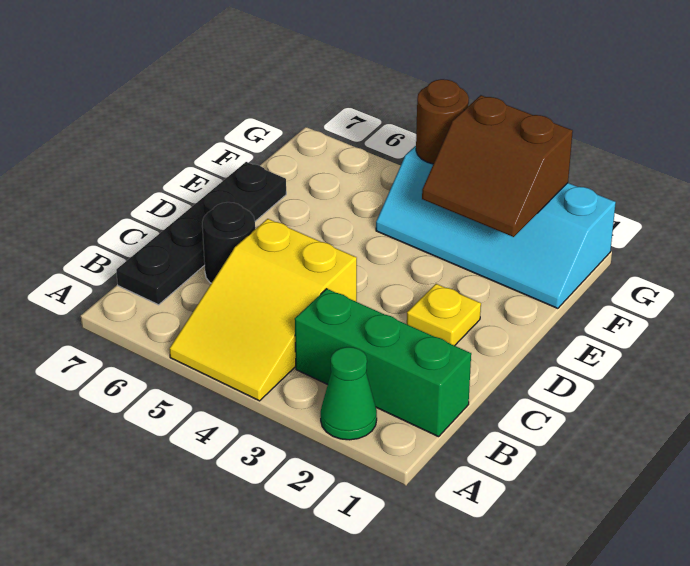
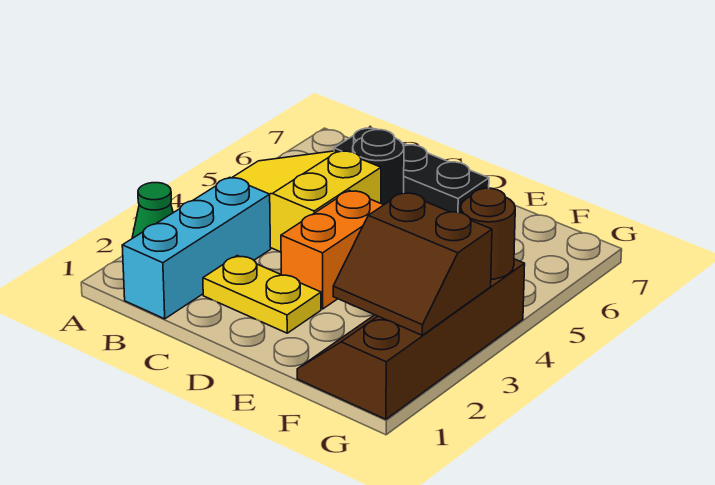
green 1x3 brick [295,289,471,437] -> cyan 1x3 brick [122,177,271,319]
black 1x4 plate [116,162,286,305] -> black 1x3 plate [334,128,489,213]
yellow 1x1 plate [407,284,481,346] -> yellow 1x2 plate [203,256,321,333]
none -> orange 1x2 brick [281,191,383,309]
cyan 2x4 slope [376,146,616,308] -> brown 2x4 slope [297,259,525,419]
brown 2x2 slope [422,95,573,237] -> brown 2x2 slope turned to [333,193,492,335]

